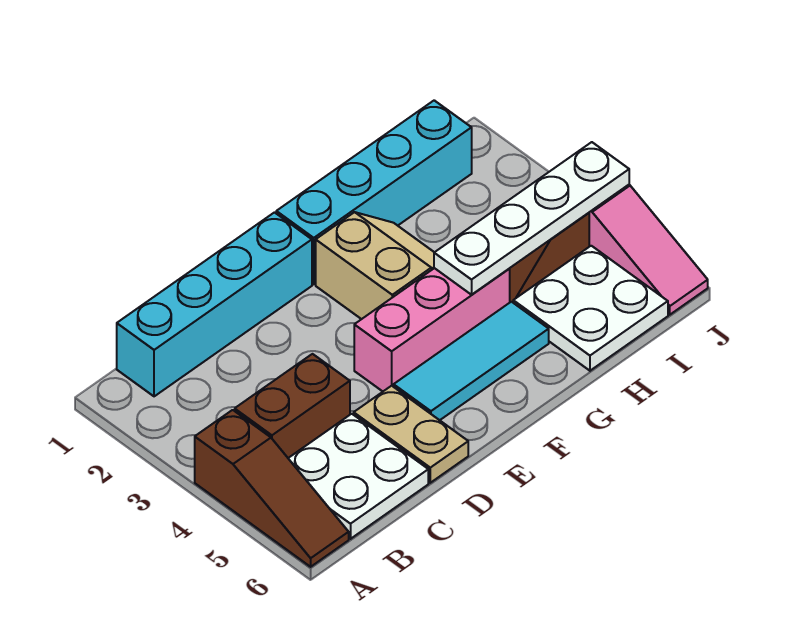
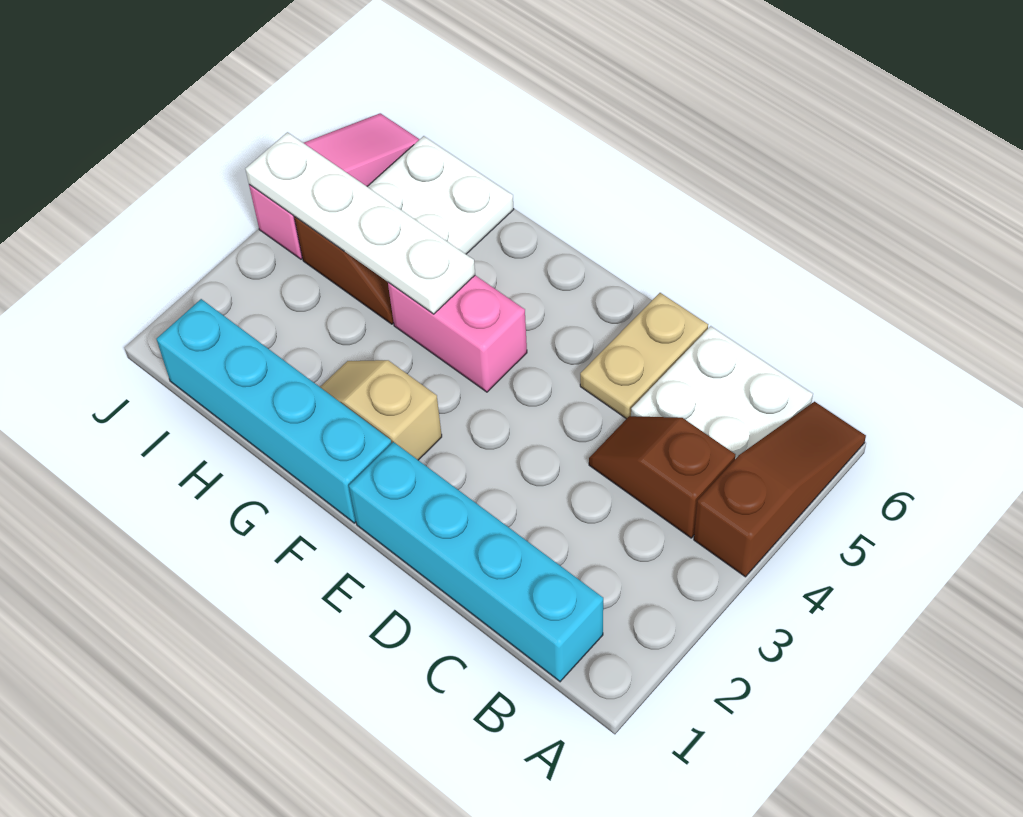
brown 1x2 brick [235,354,350,458] -> brown 1x2 slope [589,416,735,538]
pink 1x3 brick [354,268,510,391] -> pink 1x2 brick [388,275,527,392]
cyan 1x3 tile [394,302,549,420] -> none
tan 2x2 slope [316,212,434,319] -> tan 1x2 slope [320,360,442,460]

